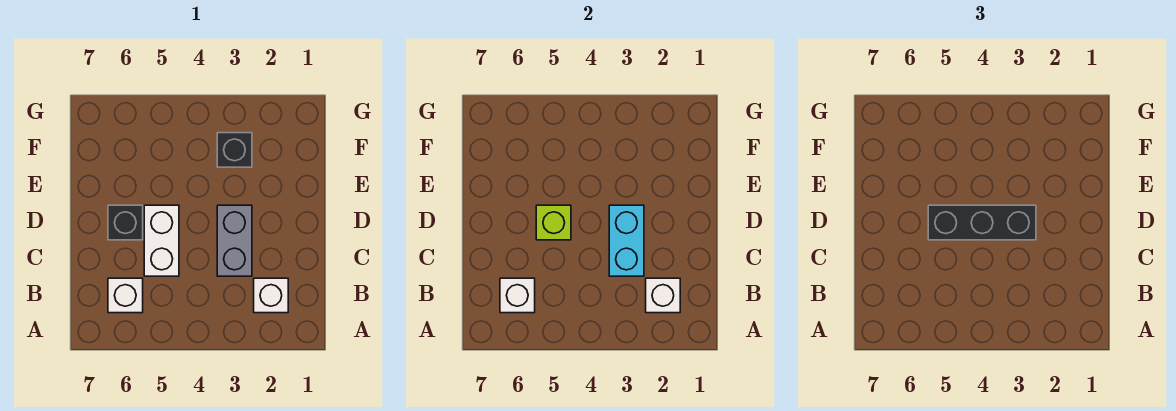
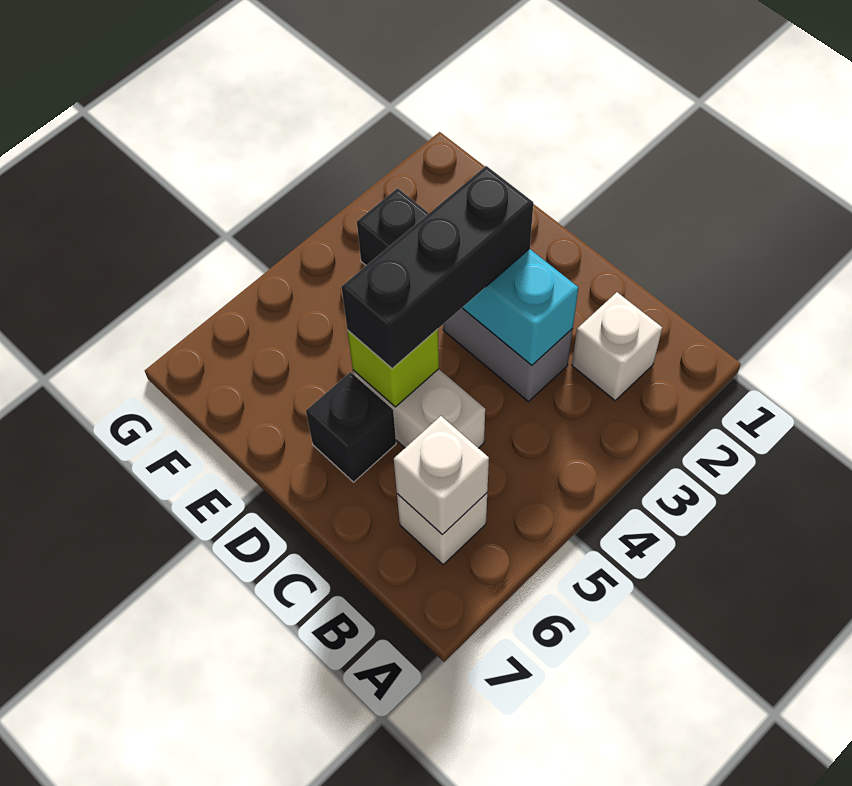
white 1x1 brick [646,278,680,313] -> none

